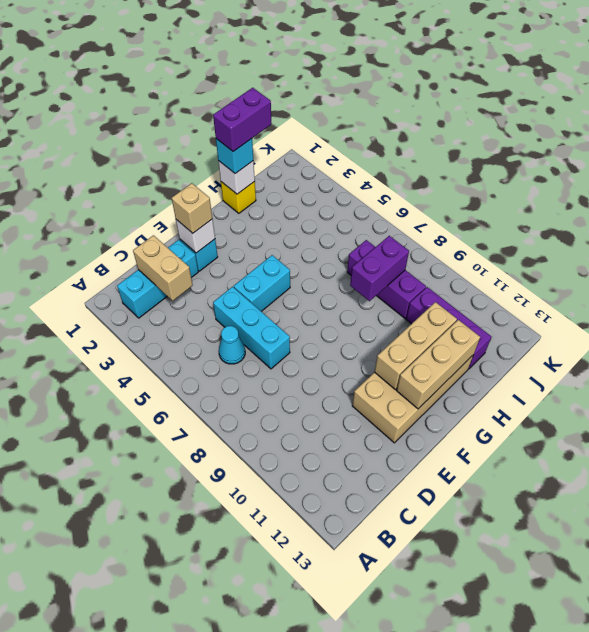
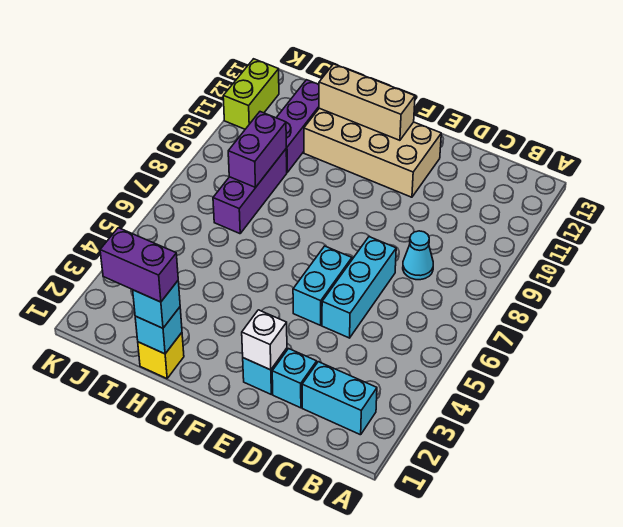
tan 1x2 brick [133,235,193,301] -> none
cyan 1x1 cone [219,326,245,364] -> cyan 1x1 cone moved to [403,231,433,280]
tan 1x1 brick [172,183,212,233] -> none
cyan 1x2 brick [234,255,290,311] -> cyan 1x2 brick turned to [293,246,352,325]
tan 1x3 brick [375,302,457,390] -> none
white 1x1 brick [218,161,255,194] -> cyan 1x1 brick [135,307,182,354]
purple 1x2 brick [350,236,409,301] -> purple 1x2 brick turned to [228,112,286,187]
none -> lime 1x2 brick [223,59,279,129]

